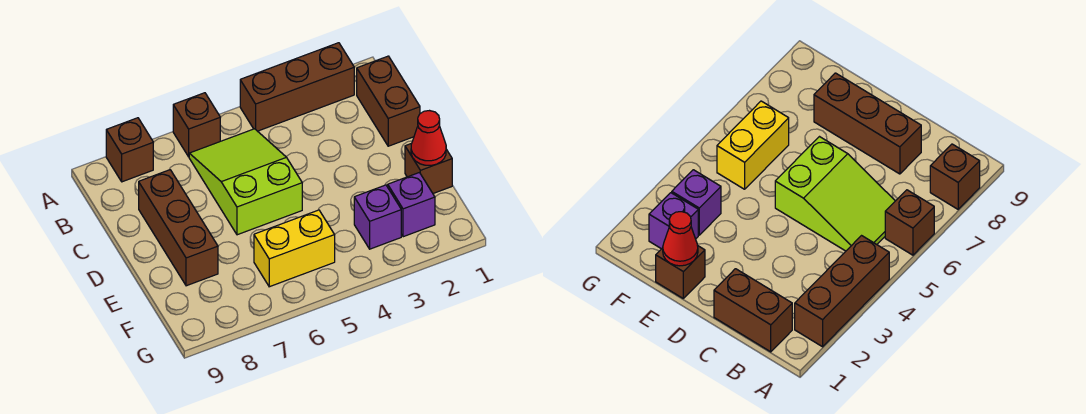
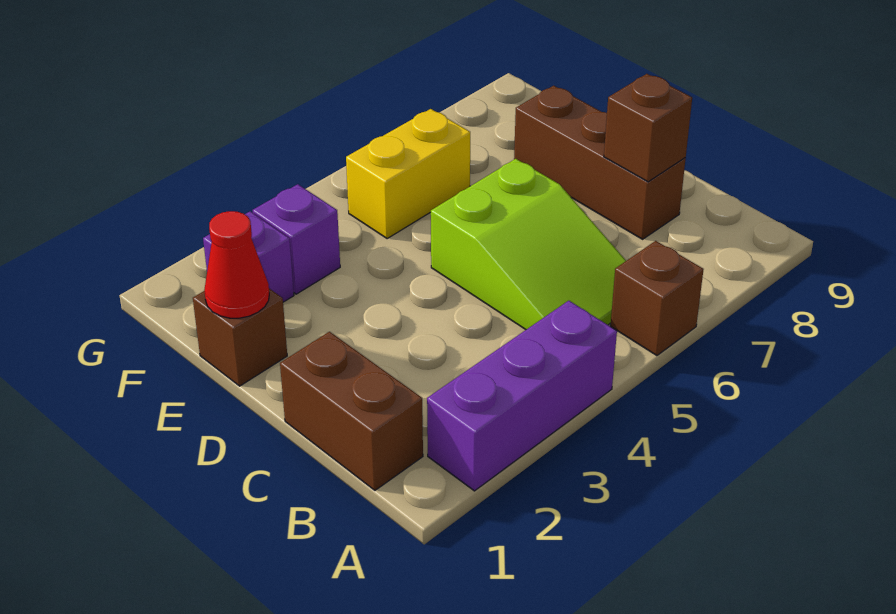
brown 1x3 brick [240,43,354,131] -> purple 1x3 brick [427,301,617,491]
brown 1x1 brick [106,118,153,182] -> brown 1x1 brick moved to [604,74,692,182]

